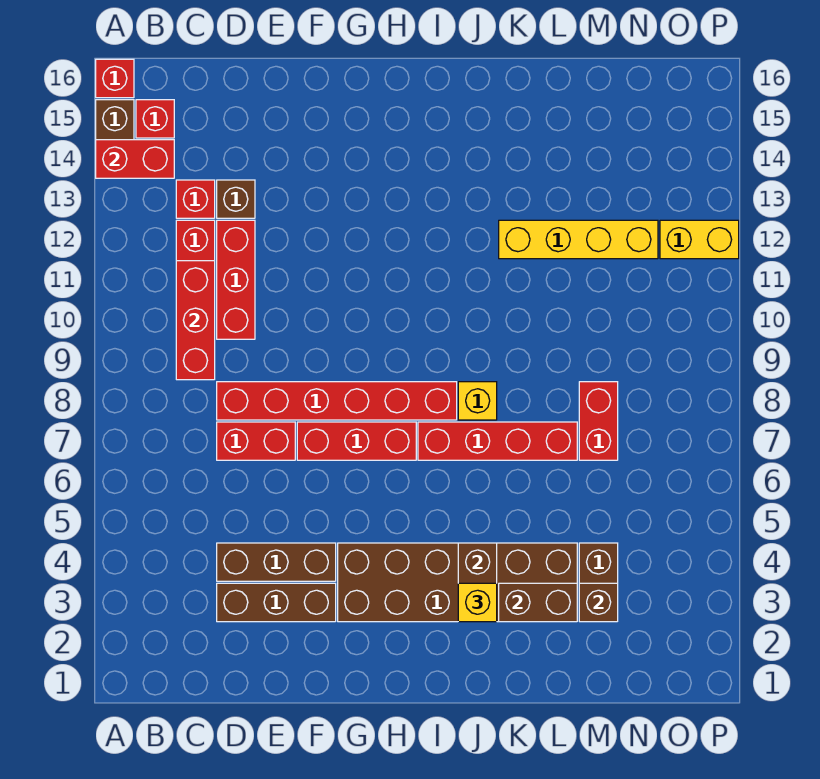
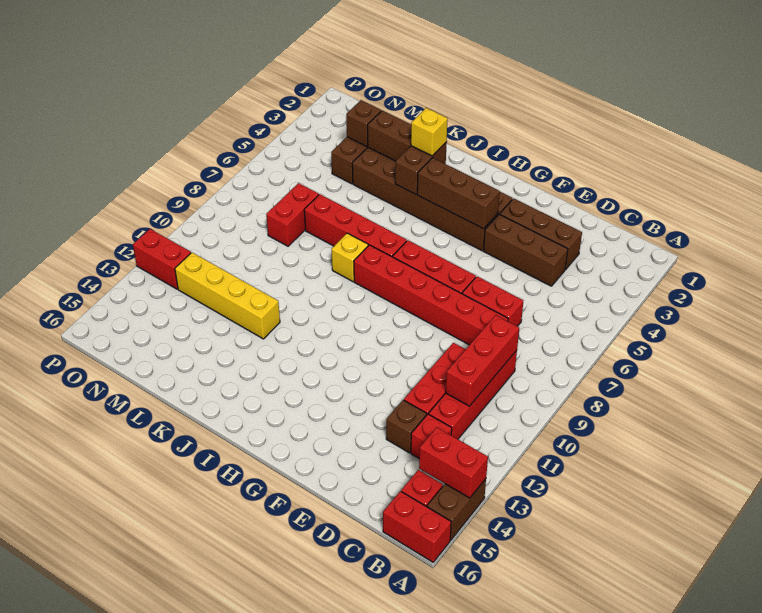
red 1x1 brick [96,59,134,98] -> red 1x2 brick [383,491,451,562]
none -> brown 1x3 brick [417,158,500,229]
yellow 1x2 brick [660,220,739,259] -> red 1x2 brick [133,229,191,289]

